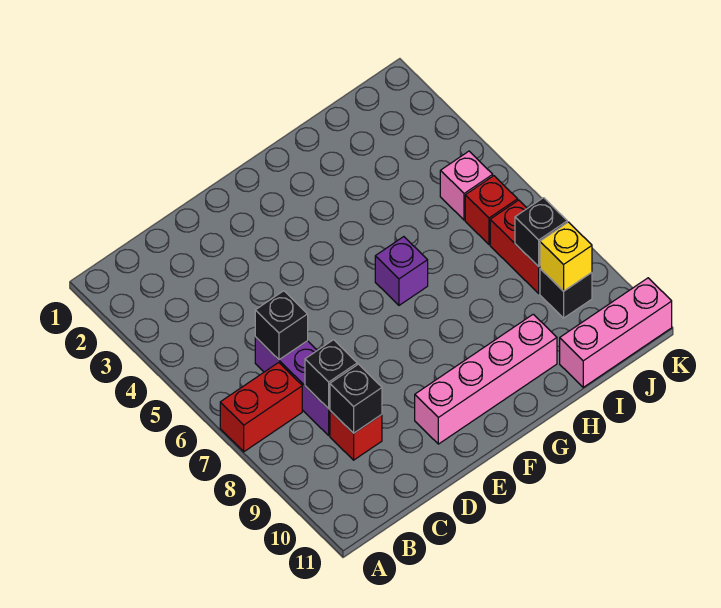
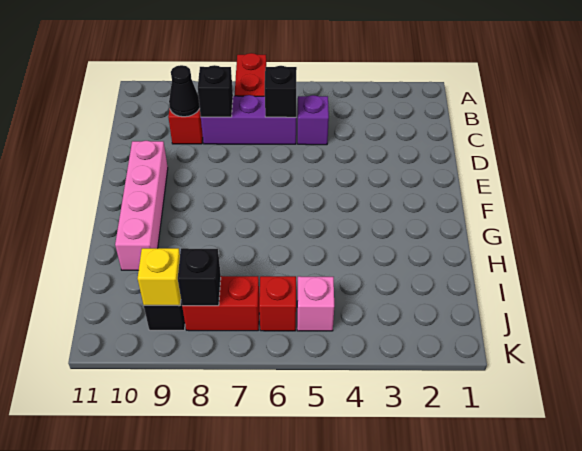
black 1x1 brick [330,364,382,433] -> black 1x1 cone [169,65,200,117]
purple 1x1 brick [375,237,428,305] -> purple 1x1 brick moved to [298,95,329,145]
pink 1x3 brick [560,278,672,387] -> none

